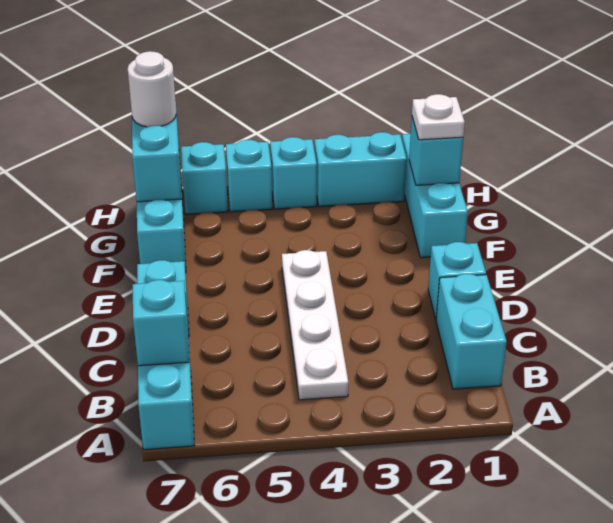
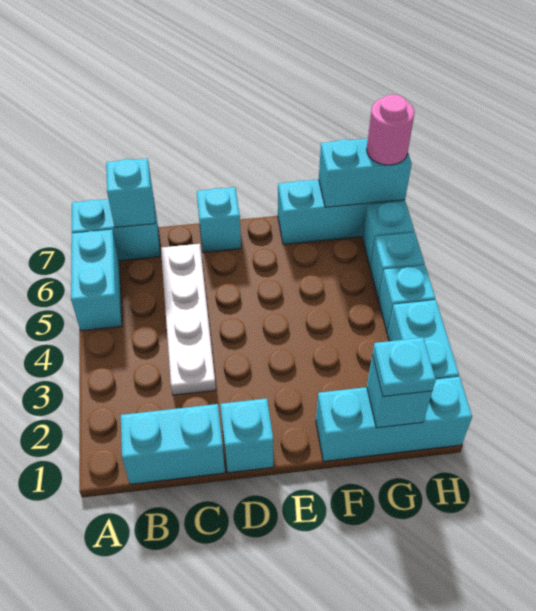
none -> cyan 1x2 brick [71,230,122,331]
white 1x4 plate [282,250,348,400] -> white 1x4 plate turned to [161,244,216,395]
white 1x1 plate [412,94,465,140] -> cyan 1x1 plate [372,338,436,396]
white 1x1 round brick [128,51,176,127] -> pink 1x1 round brick [367,95,414,165]

